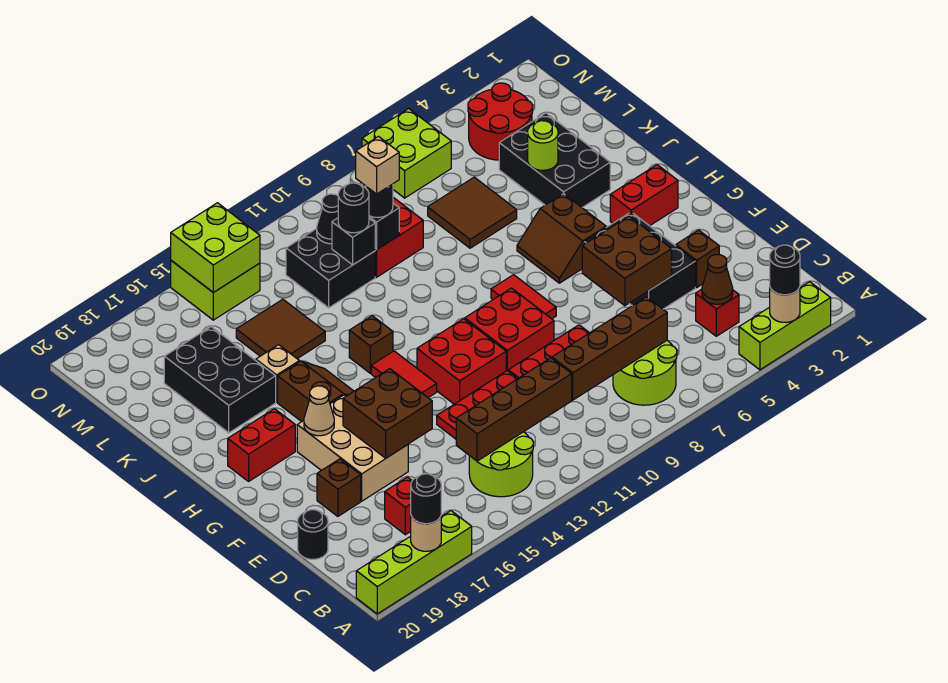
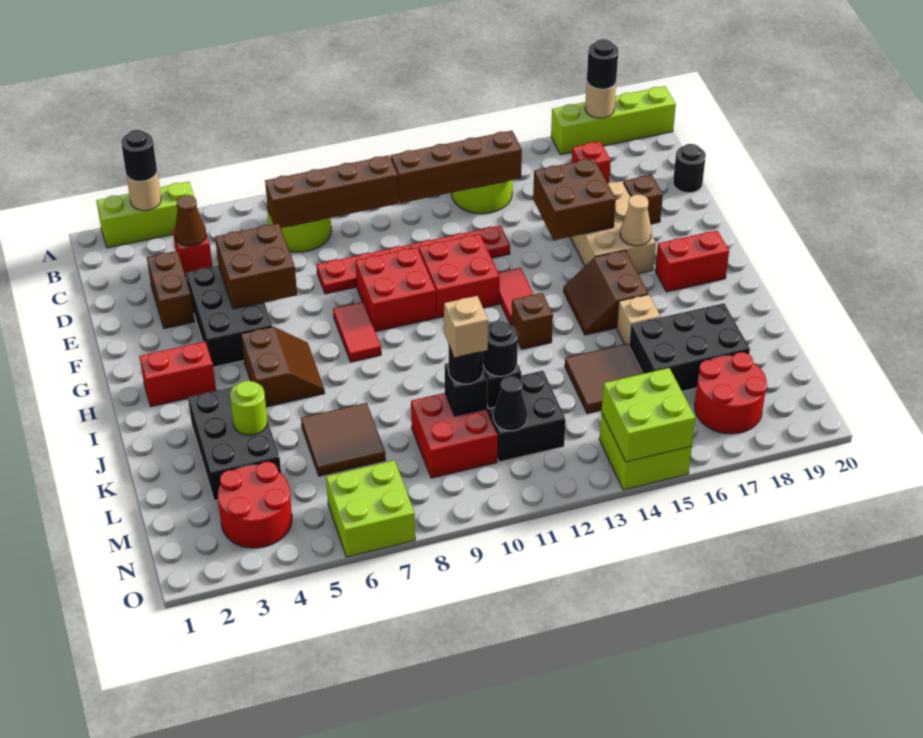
brown 1x1 brick [676,230,719,288] -> brown 1x2 brick [147,251,195,329]
black 2x3 brick [164,327,276,433] -> black 2x3 brick turned to [629,303,750,391]
none -> red 2x2 round brick [695,352,767,434]

